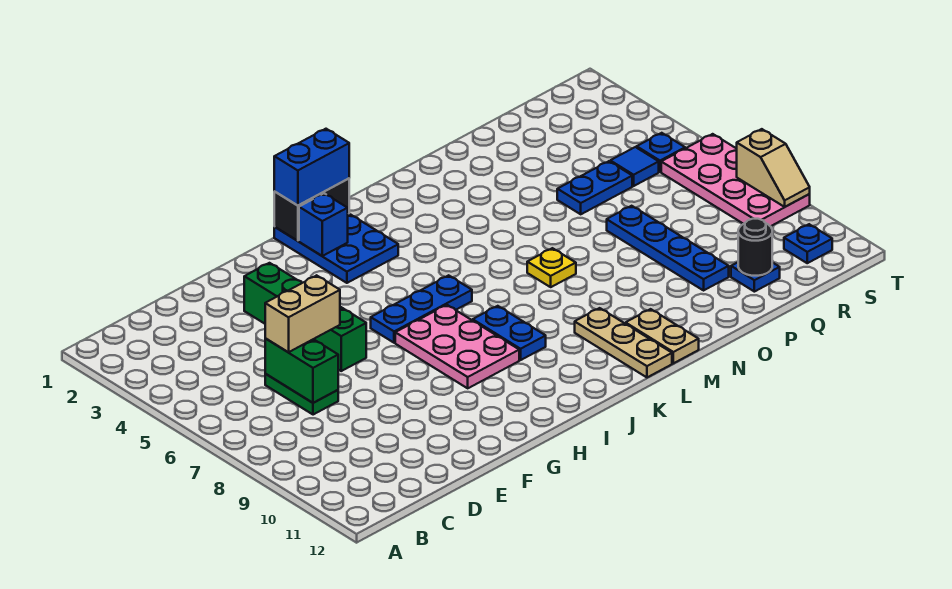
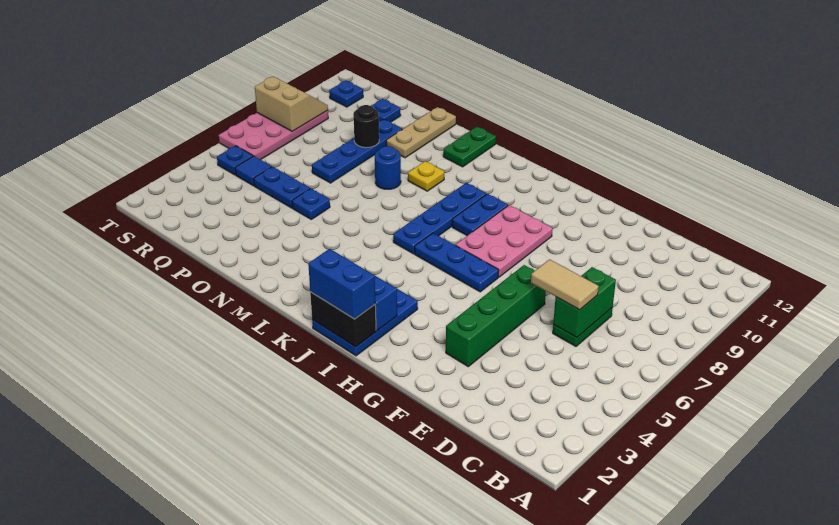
tan 1x2 brick [265,275,340,352] -> tan 1x2 tile [531,259,599,310]
none -> blue 1x4 plate [393,183,486,254]
tan 1x3 plate [575,308,672,377] -> tan 1x3 plate moved to [386,107,456,158]
yellow 1x1 plate [527,248,576,287] -> yellow 1x1 plate moved to [408,161,445,191]
tan 1x2 plate [626,309,699,363] -> green 1x2 plate [443,127,496,167]
none -> blue 1x1 round brick [375,146,401,189]
none -> blue 1x1 plate [292,188,330,219]
black 1x1 round brick [738,219,772,276] -> black 1x1 round brick moved to [353,105,379,148]
tan 1x2 slope [737,129,810,207] -> tan 2x2 slope [255,77,328,132]

